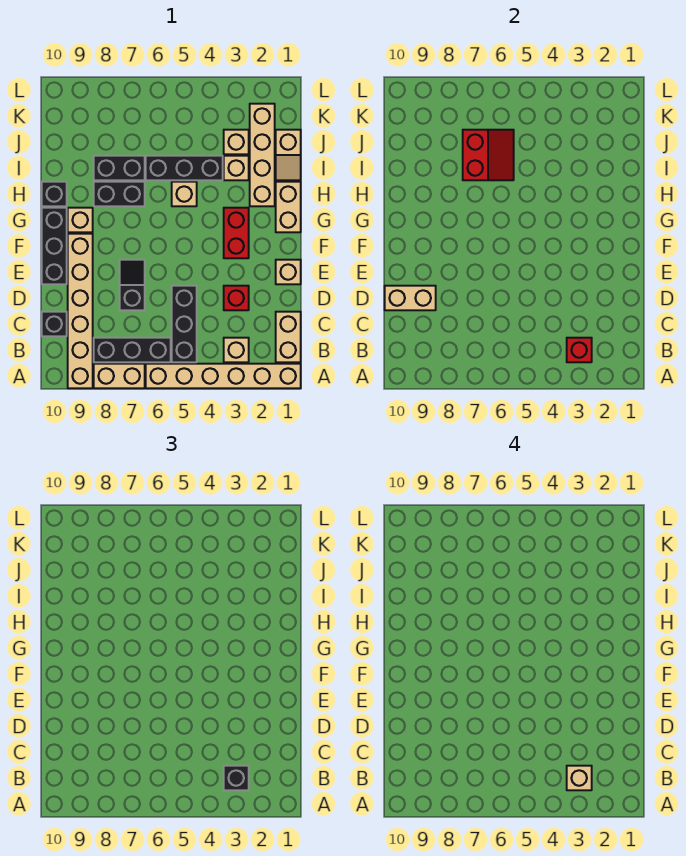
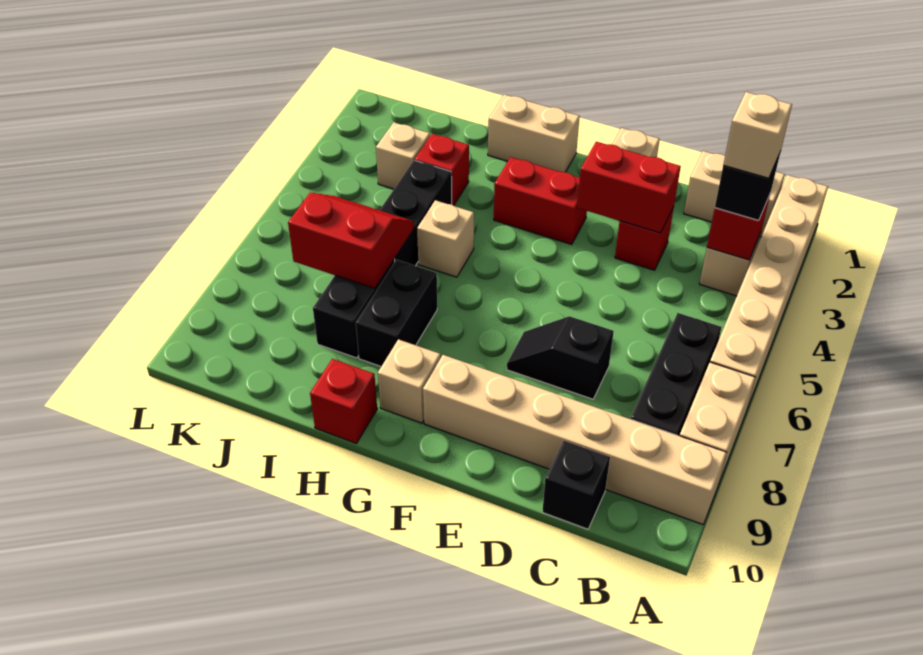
black 1x3 brick [172,286,197,362] -> none
none -> red 1x2 brick [577,142,681,233]
tan 1x2 brick [385,286,436,310] -> none
black 1x3 brick [42,208,67,284] -> none
tan 1x4 brick [250,104,275,206] -> none
black 1x1 brick [42,182,67,206] -> red 1x1 brick [310,359,377,443]
tan 1x2 slope [276,130,301,180] -> none
tan 1x1 brick [224,156,249,180] -> red 1x1 brick [415,134,469,205]

